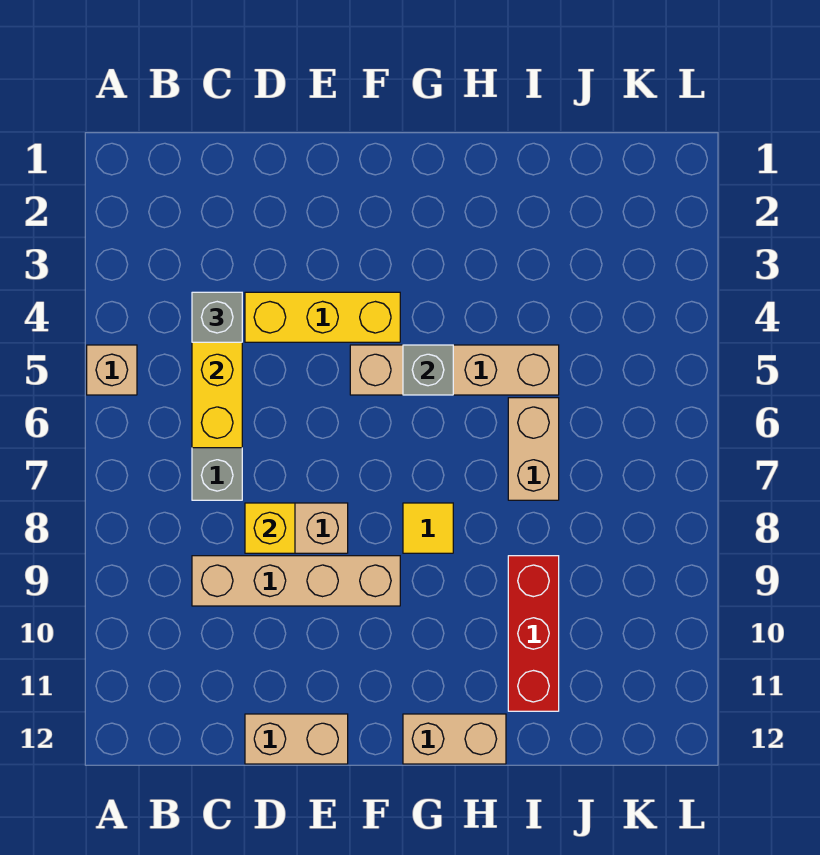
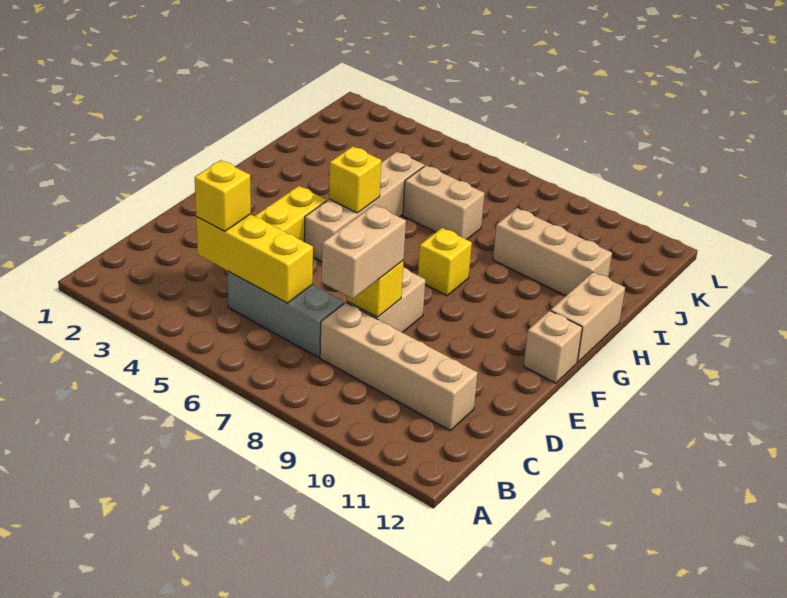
tan 1x1 brick [87,345,137,395] -> tan 1x1 brick moved to [524,311,582,383]
grey 1x1 brick [192,292,242,342] -> yellow 1x1 brick [195,160,251,231]
tan 1x4 brick [192,556,400,606] -> tan 1x4 brick turned to [320,303,477,430]
tan 1x2 brick [245,714,348,764] -> tan 1x2 brick moved to [322,205,406,299]
grey 1x1 brick [403,345,453,395] -> yellow 1x1 brick [329,146,381,213]
yellow 1x1 tile [403,503,453,553] -> yellow 1x1 brick [418,228,472,296]
red 1x3 brick [508,556,559,711] -> tan 1x3 brick [493,208,612,296]

